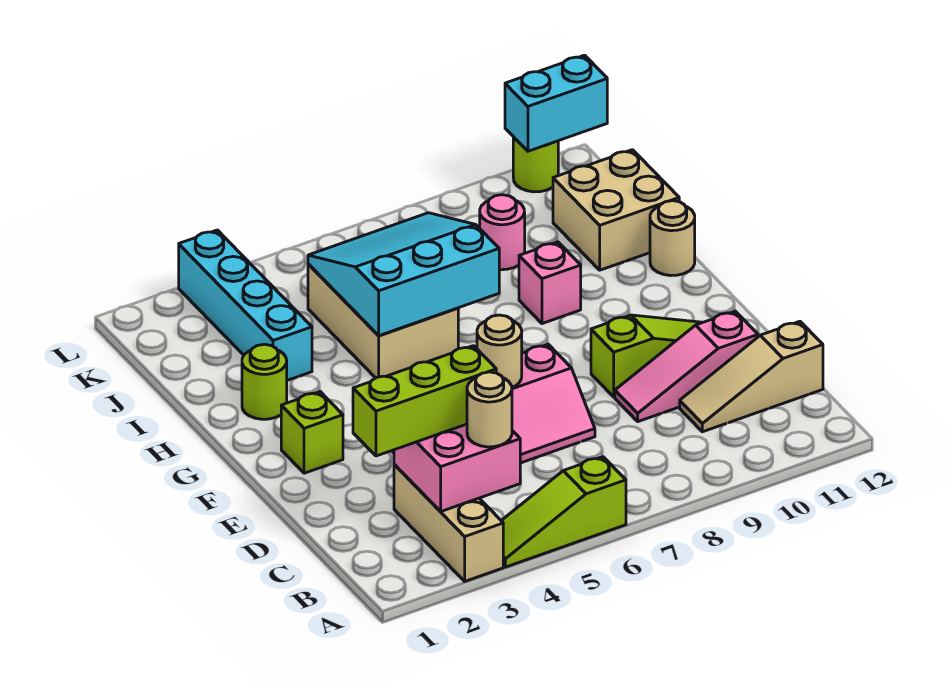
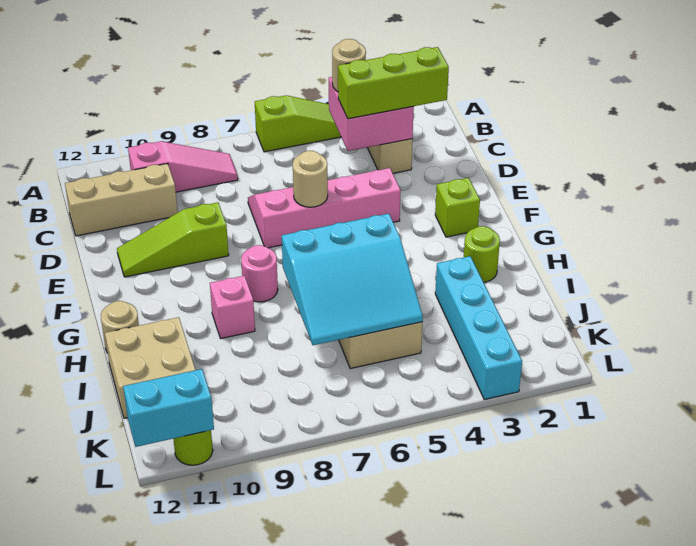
tan 1x3 slope [680,321,823,432] -> tan 1x3 brick [65,163,178,236]
pink 1x3 slope [615,311,758,422] -> pink 1x3 slope moved to [128,141,238,192]
pink 1x1 round brick [480,195,525,270] -> pink 1x1 round brick moved to [241,245,278,302]

